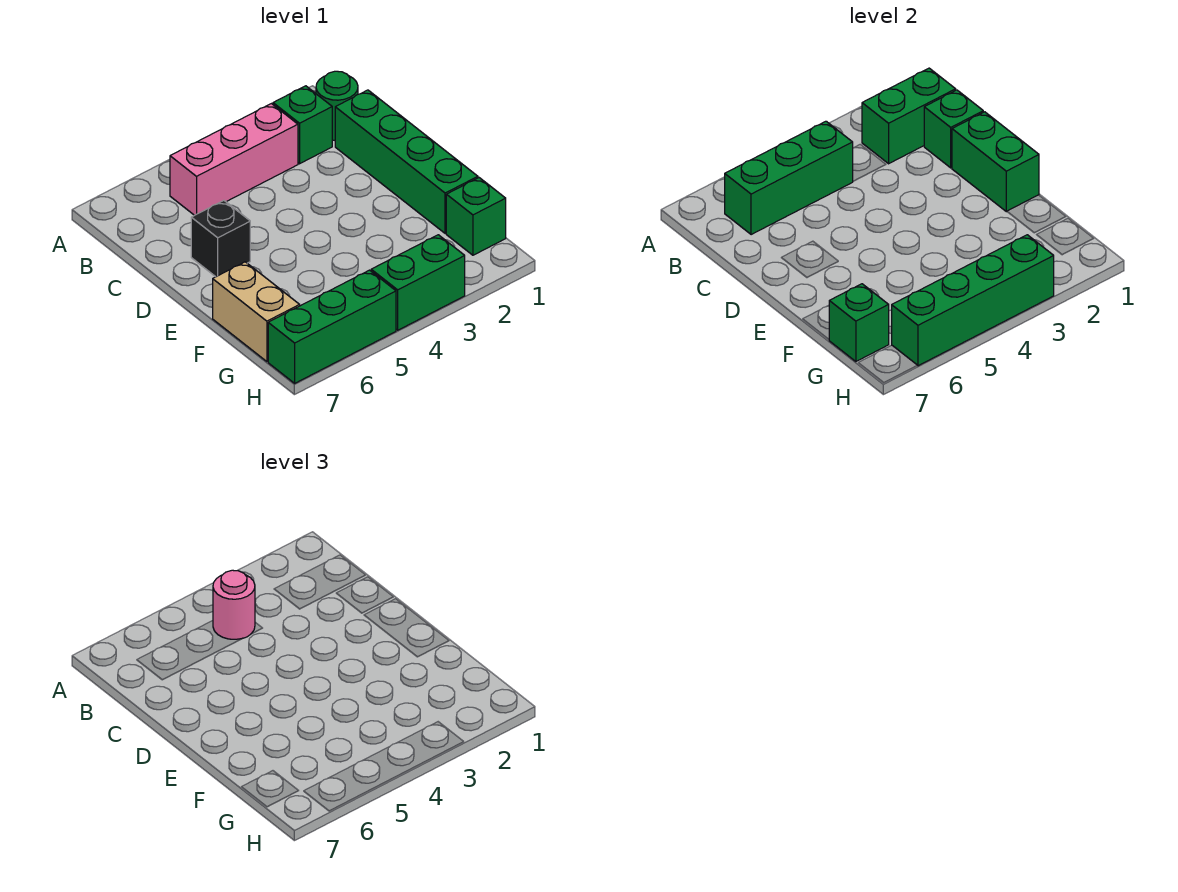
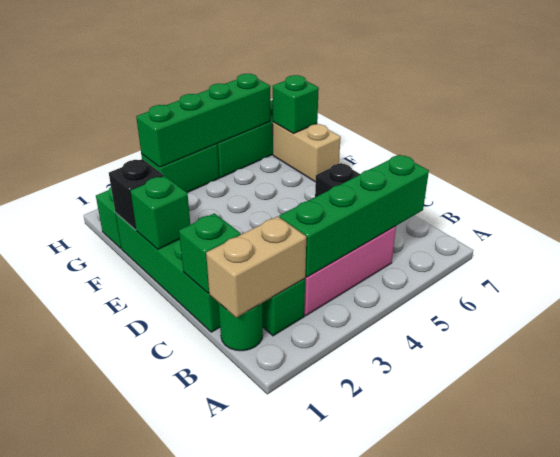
green 1x2 brick [862,68,956,164] -> tan 1x2 brick [206,216,306,318]
green 1x3 brick [725,121,853,235] -> green 1x4 brick [279,155,429,277]
pink 1x1 round brick [213,570,255,639] -> none
green 1x2 brick [952,112,1039,212] -> green 1x1 brick [131,176,190,249]
none -> black 1x1 brick [109,159,164,230]

